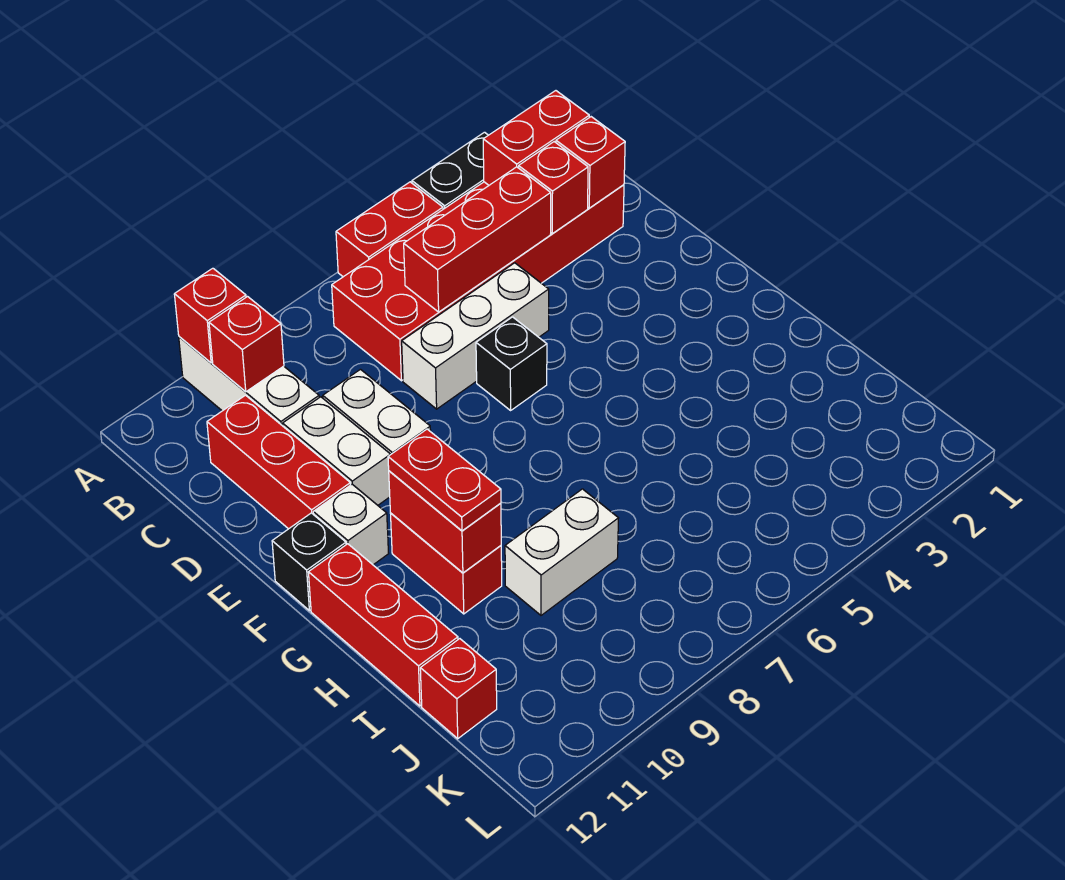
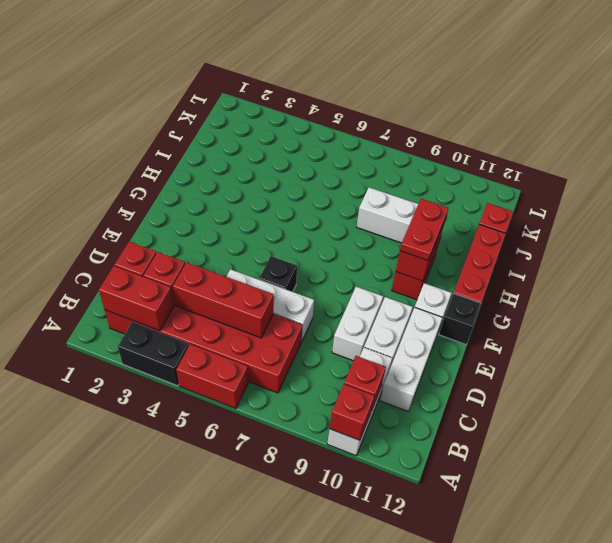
red 1x3 brick [207,395,350,529] -> white 1x3 brick [380,307,443,411]

